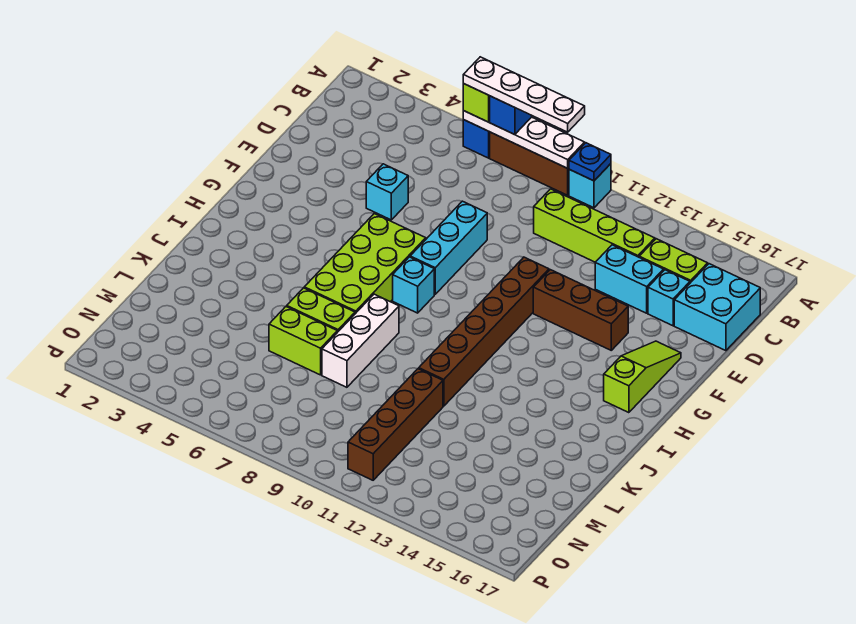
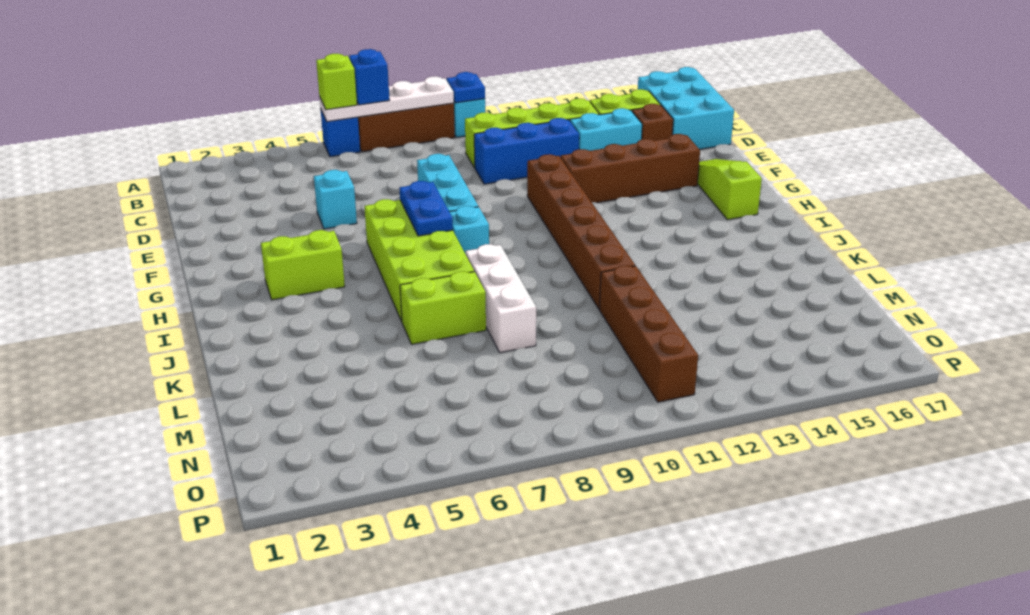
white 1x4 plate [463,57,585,132] -> none
cyan 2x2 brick [674,264,760,351] -> cyan 2x3 brick [638,67,734,149]
none -> blue 1x3 brick [474,118,579,184]
cyan 1x1 brick [648,270,690,326] -> brown 1x1 brick [632,104,673,141]
brown 1x3 brick [533,270,628,350] -> brown 1x4 brick [560,134,700,203]
none -> blue 1x2 plate [399,181,453,236]
lime 1x2 brick [269,307,337,375] -> lime 1x2 brick moved to [261,230,345,300]

